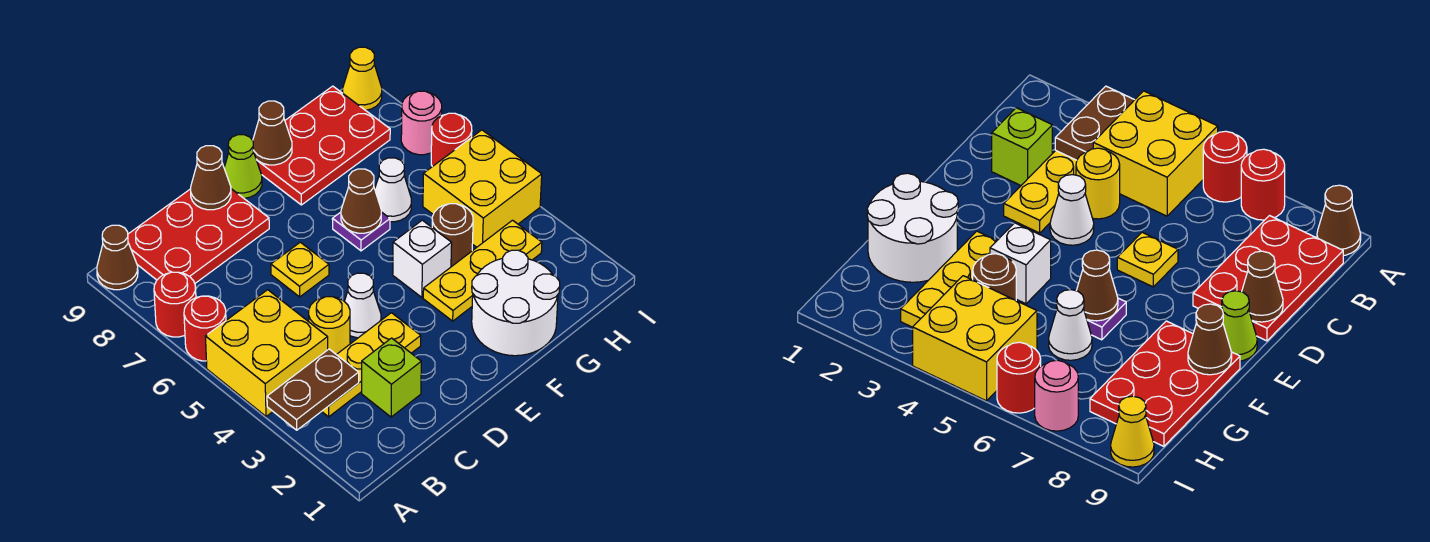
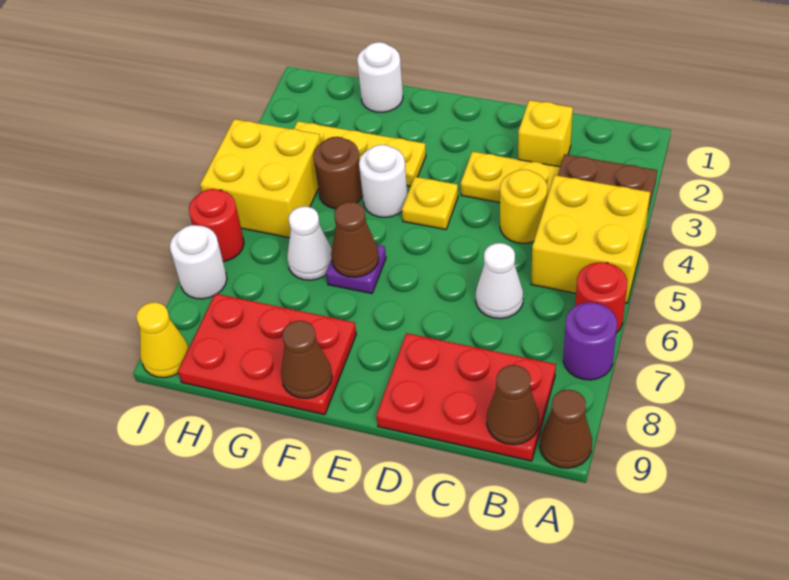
red 1x1 round brick [154,272,196,337] -> purple 1x1 round brick [563,302,617,380]
lime 1x1 brick [362,338,421,417] -> yellow 1x1 brick [518,100,573,167]
white 1x1 cone [344,273,381,338] -> white 1x1 cone moved to [476,243,523,319]
yellow 1x1 plate [271,242,329,297] -> yellow 1x1 plate moved to [402,177,458,230]
brown 1x1 cone [191,146,231,210] -> brown 1x1 cone moved to [487,365,539,445]
lime 1x1 cone [224,135,262,198] -> none
white 2x2 round brick [472,250,560,356] -> white 1x1 round brick [357,42,403,112]
white 1x1 brick [393,220,452,297] -> white 1x1 round brick [359,145,407,217]
pink 1x1 round brick [401,91,442,155] -> white 1x1 round brick [170,225,227,299]

